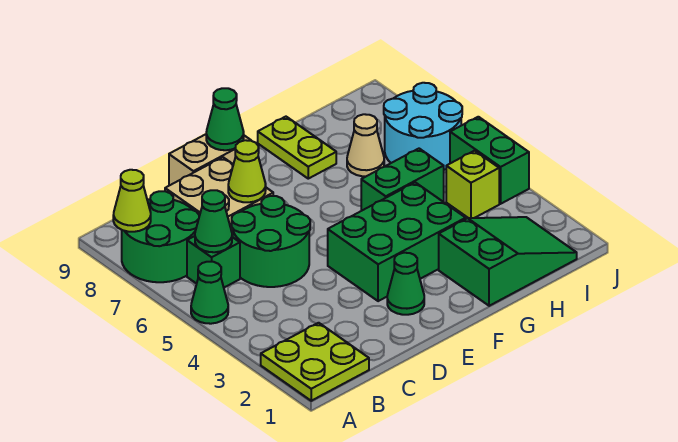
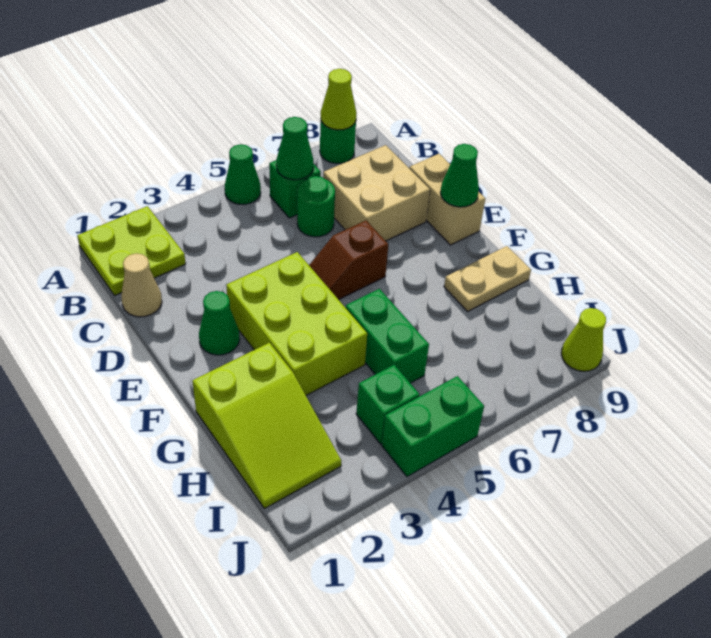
green 2x2 round brick [122,191,199,282] -> green 1x1 round brick [320,121,356,164]
green 2x2 round brick [232,196,310,287] -> green 1x1 round brick [297,176,335,237]
lime 1x1 cone [228,140,266,202] -> lime 1x1 cone moved to [561,308,606,371]
green 2x3 brick [328,182,466,301] -> lime 2x3 brick [226,252,367,395]
none -> brown 1x2 slope [309,221,388,300]
green 2x3 slope [439,217,577,306] -> lime 2x3 slope [193,343,341,509]
lime 1x2 plate [258,117,336,179] -> tan 1x2 plate [444,246,531,311]
tan 1x1 cone [347,114,384,176] -> tan 1x1 cone moved to [122,253,162,317]
lime 1x1 brick [446,151,499,218] -> green 1x1 brick [356,365,420,444]
cyan 2x2 round brick [384,83,462,170] -> none

